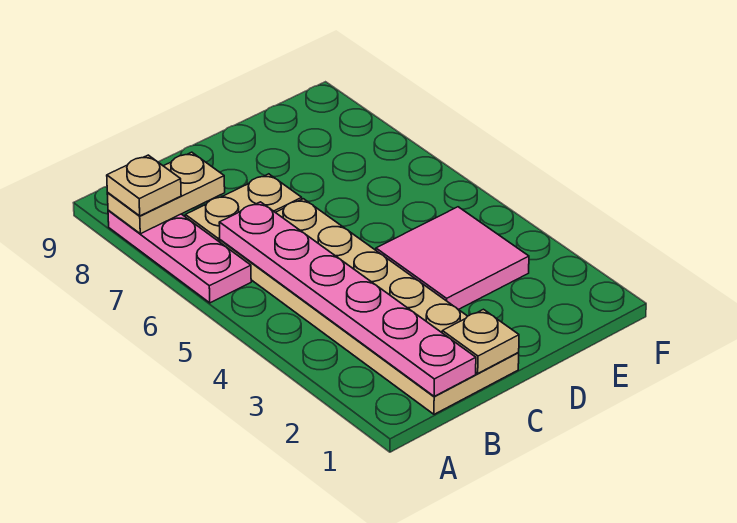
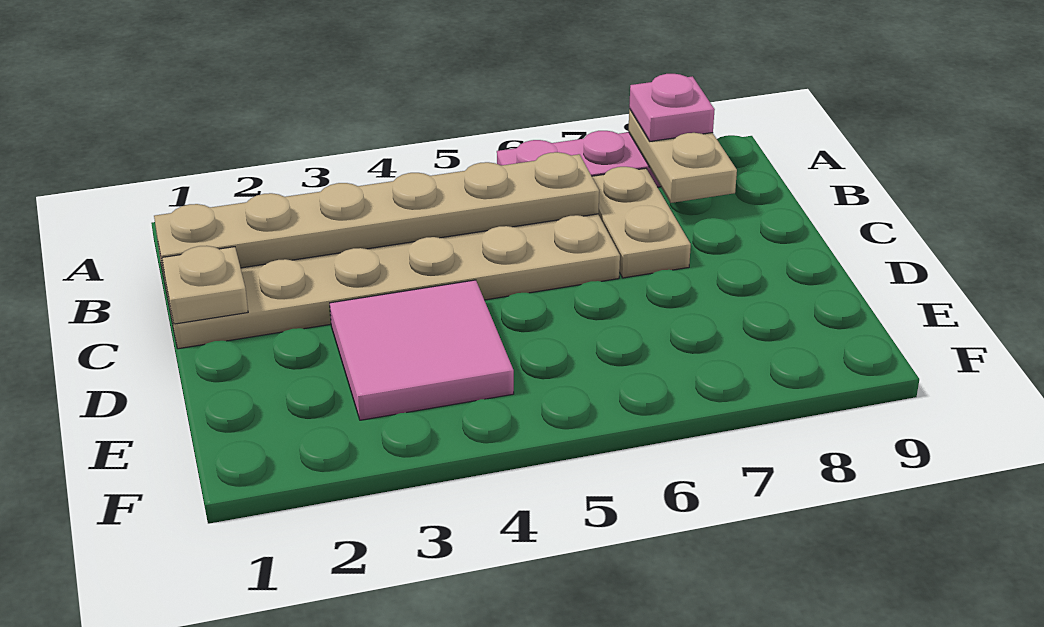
tan 1x1 plate [107,155,181,216] -> pink 1x1 plate [629,74,715,141]
pink 1x6 plate [219,202,476,396] -> tan 1x6 plate [154,152,599,276]

